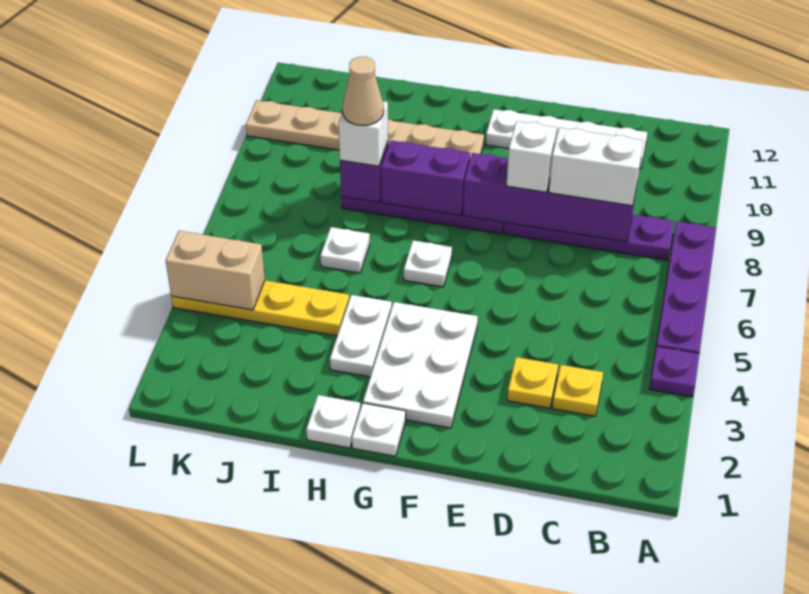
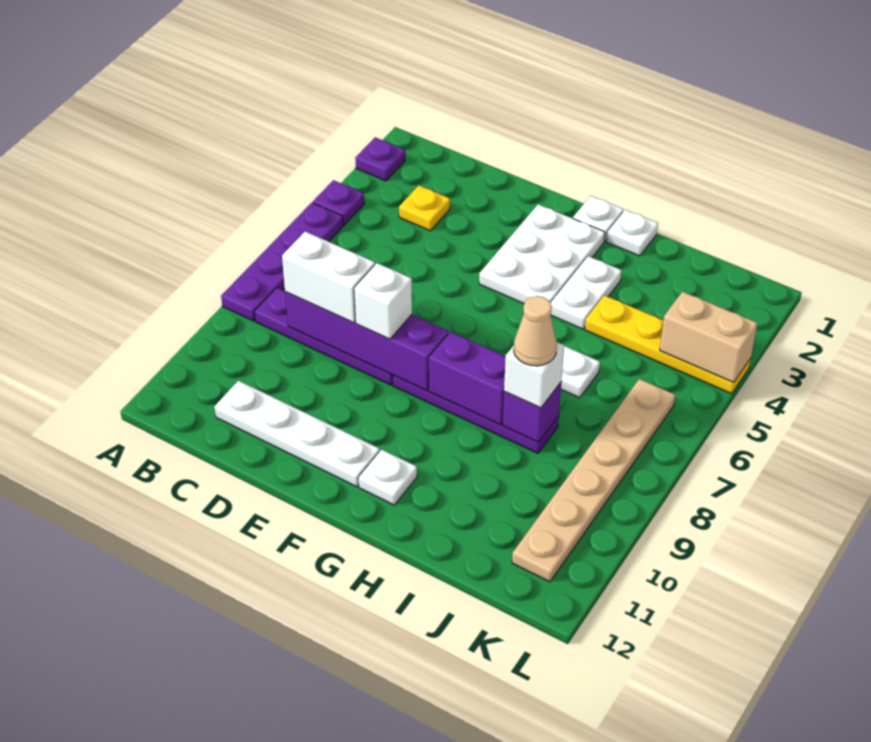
none -> purple 1x1 plate [355,137,405,181]
yellow 1x1 plate [507,357,558,408] -> none
white 1x1 plate [404,240,452,287] -> white 1x1 plate moved to [358,450,417,505]
tan 1x6 plate [246,100,484,158] -> tan 1x6 plate turned to [512,379,675,582]

